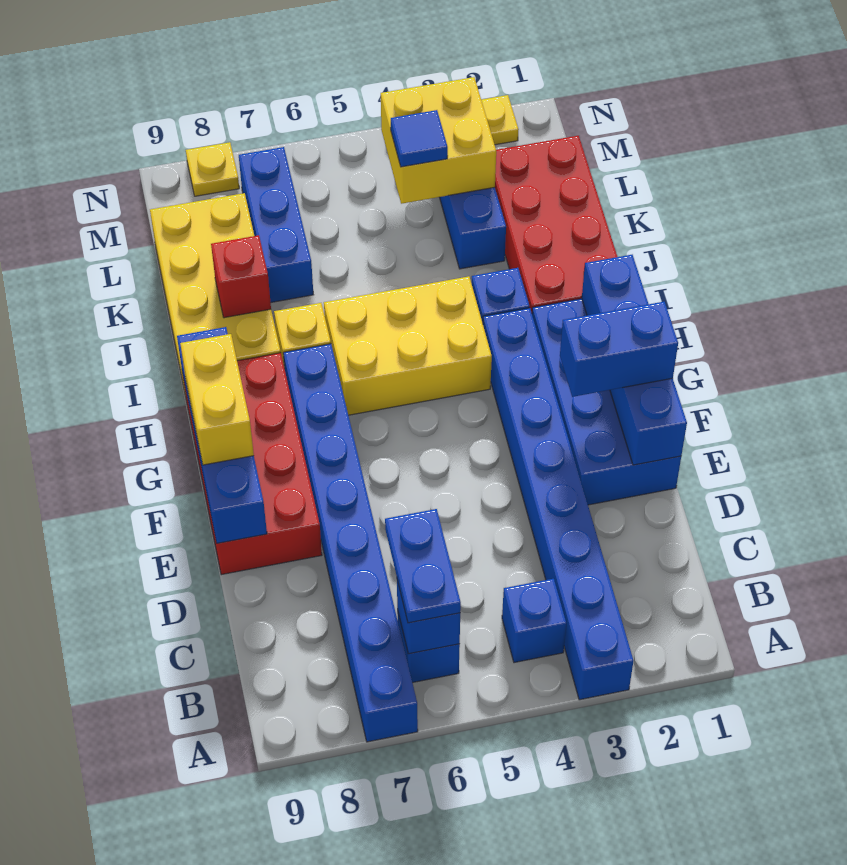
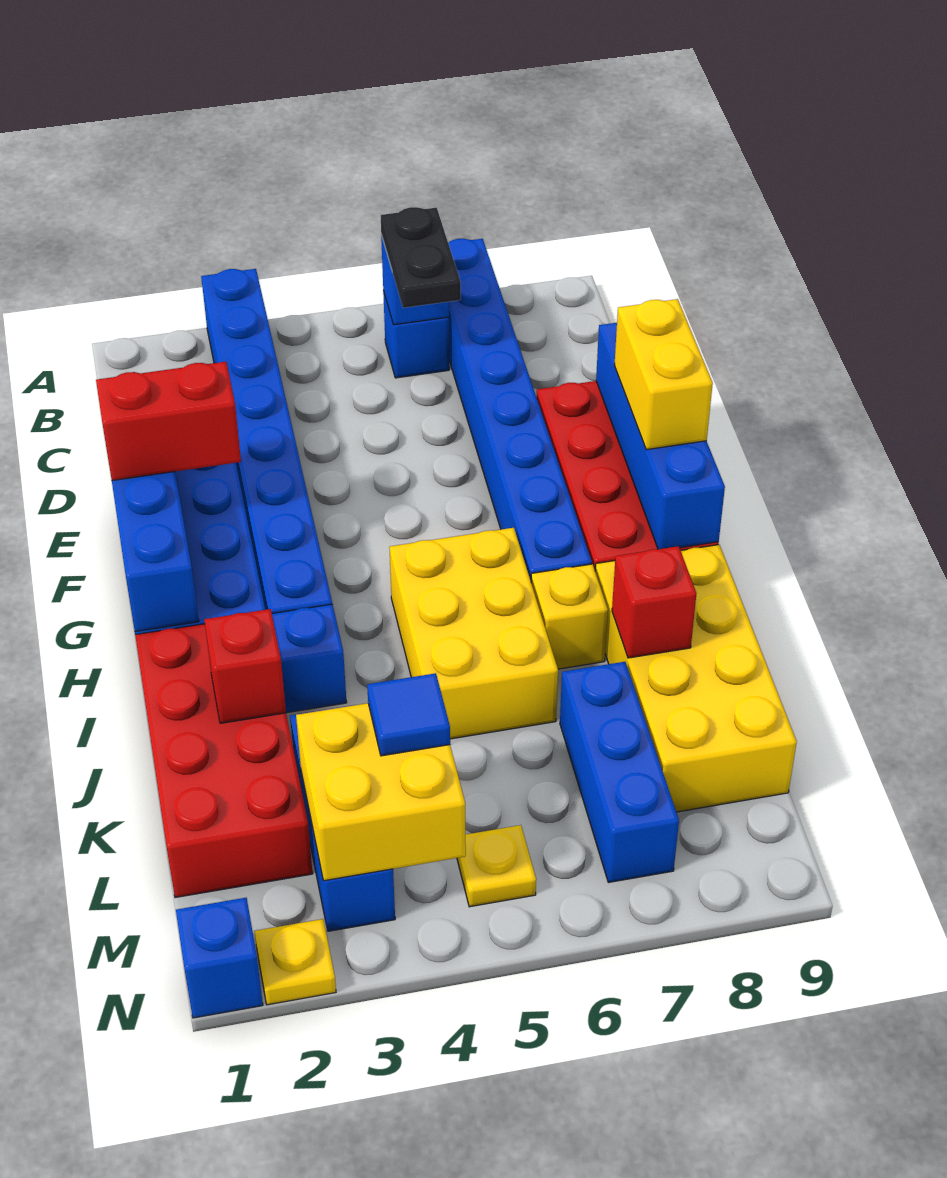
blue 1x1 brick [502,579,566,663] -> blue 1x1 brick moved to [176,898,263,1018]
blue 1x2 plate [385,509,461,623] -> black 1x2 plate [381,207,461,308]
blue 1x2 brick [560,302,678,397] -> red 1x2 brick [96,362,241,481]
yellow 2x3 brick [324,276,492,415] -> yellow 2x3 brick turned to [389,528,558,739]
none -> red 1x1 brick [204,609,286,723]
yellow 1x1 plate [186,142,239,196] -> yellow 1x1 plate moved to [457,825,536,907]

